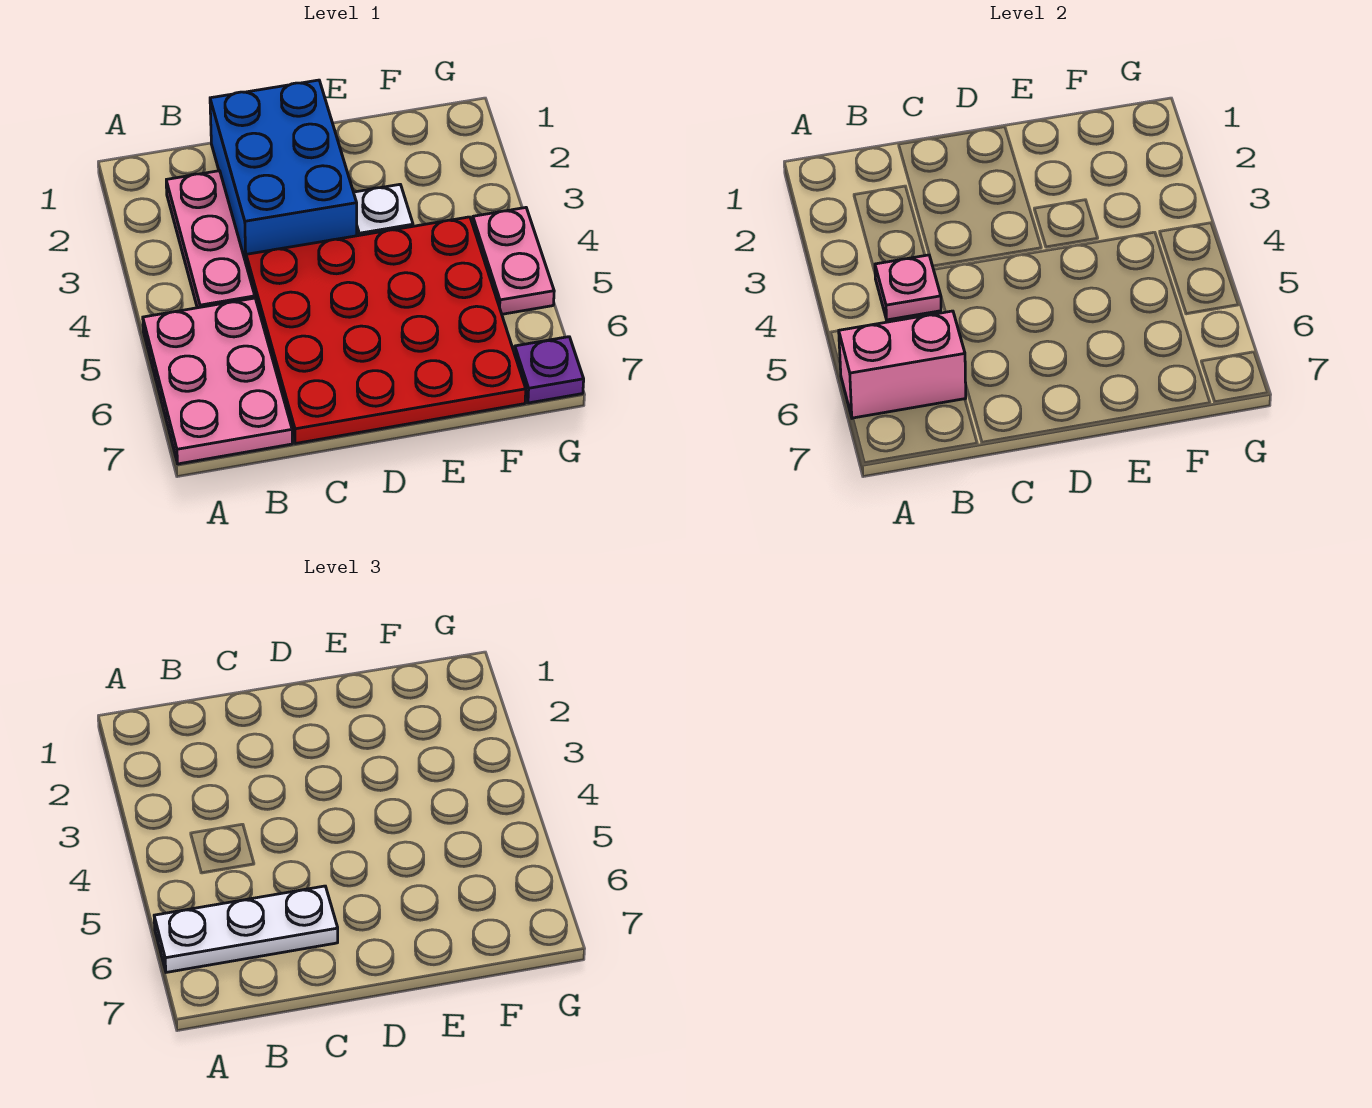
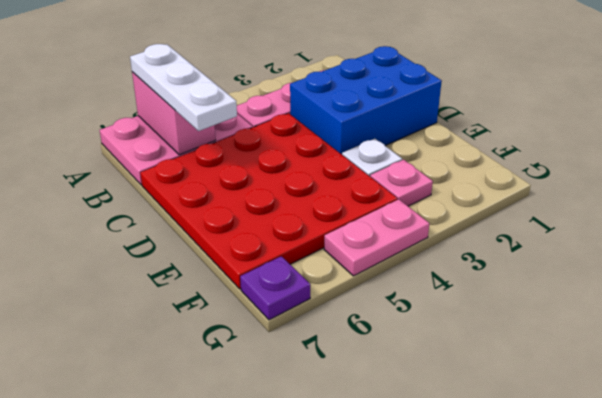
pink 1x1 plate [875,255,941,320] -> pink 1x1 plate moved to [370,160,433,206]

